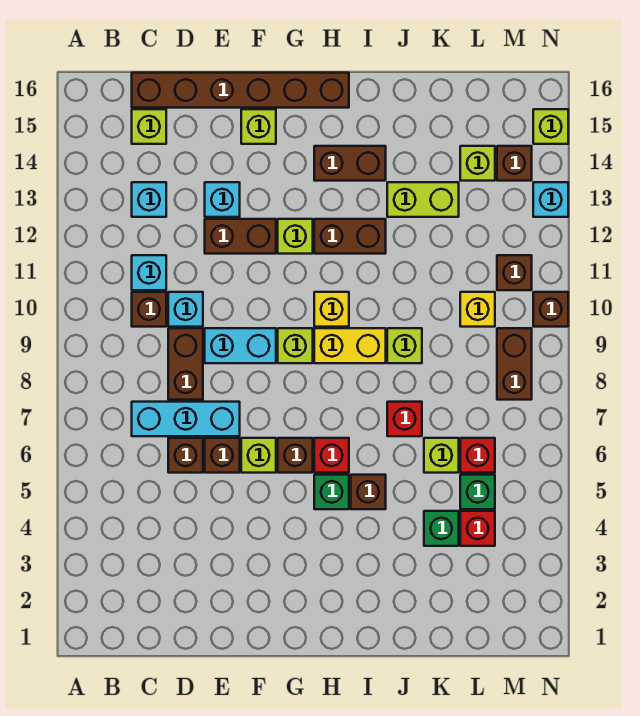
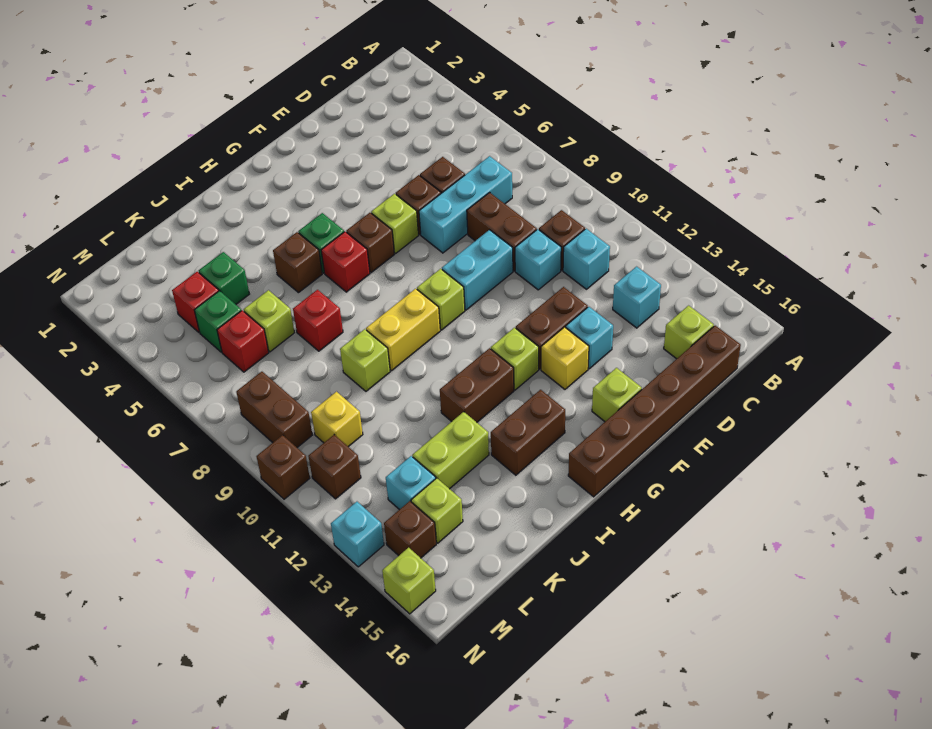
yellow 1x1 brick [314,292,349,327] -> yellow 1x1 brick moved to [541,327,589,389]
none -> cyan 1x1 brick [386,456,436,510]

